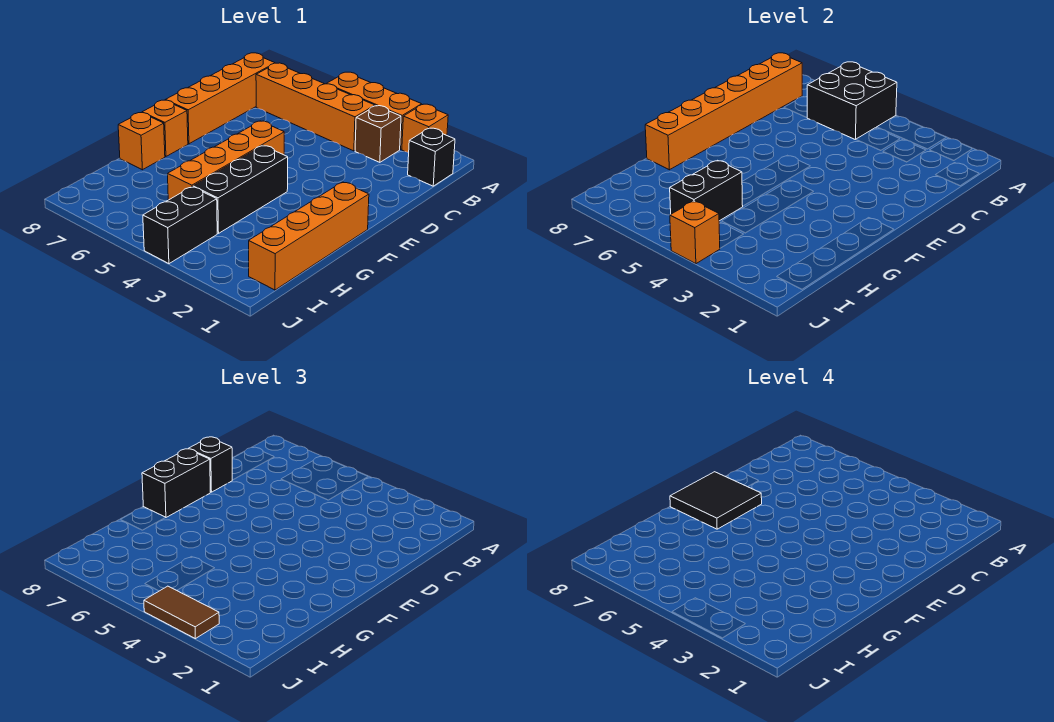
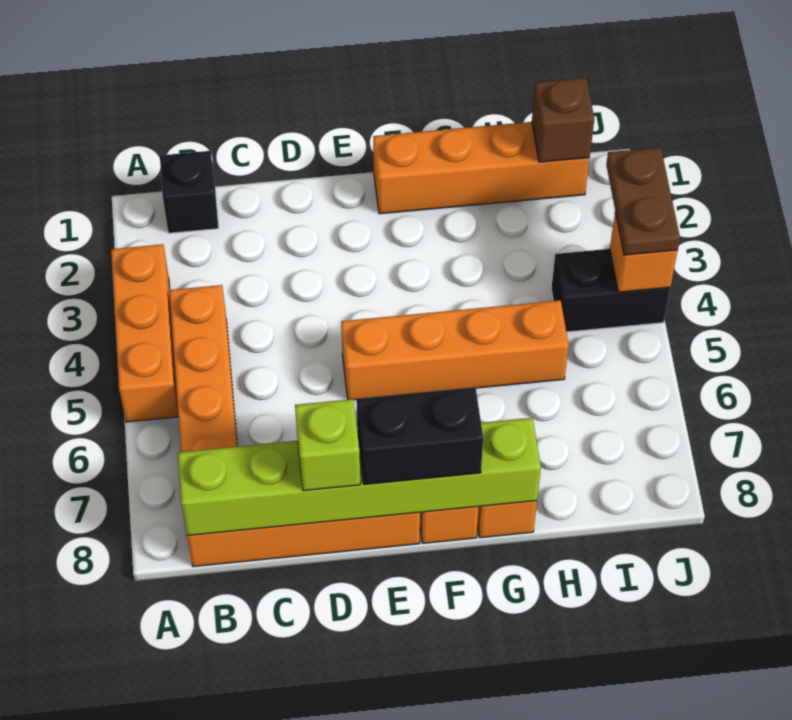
orange 1x1 brick [402,104,448,152] -> none
black 2x2 brick [807,62,897,140] -> none
brown 1x1 brick [355,106,401,162] -> brown 1x1 brick moved to [532,78,594,162]
orange 1x6 brick [645,53,802,170] -> lime 1x6 brick [178,418,541,536]
black 1x1 brick [189,437,232,492] -> lime 1x1 brick [295,399,360,491]
black 2x2 tile [670,472,762,529] -> none
black 1x3 brick [193,146,288,233] -> none
black 1x2 brick [670,160,743,221] -> none
brown 1x2 tile [144,586,219,639] -> brown 1x2 plate [606,147,680,255]

